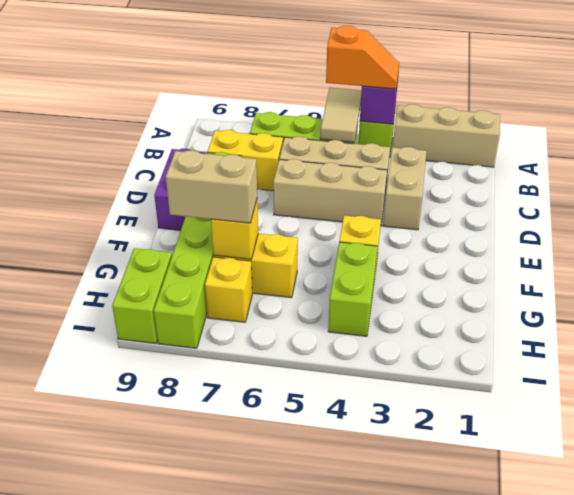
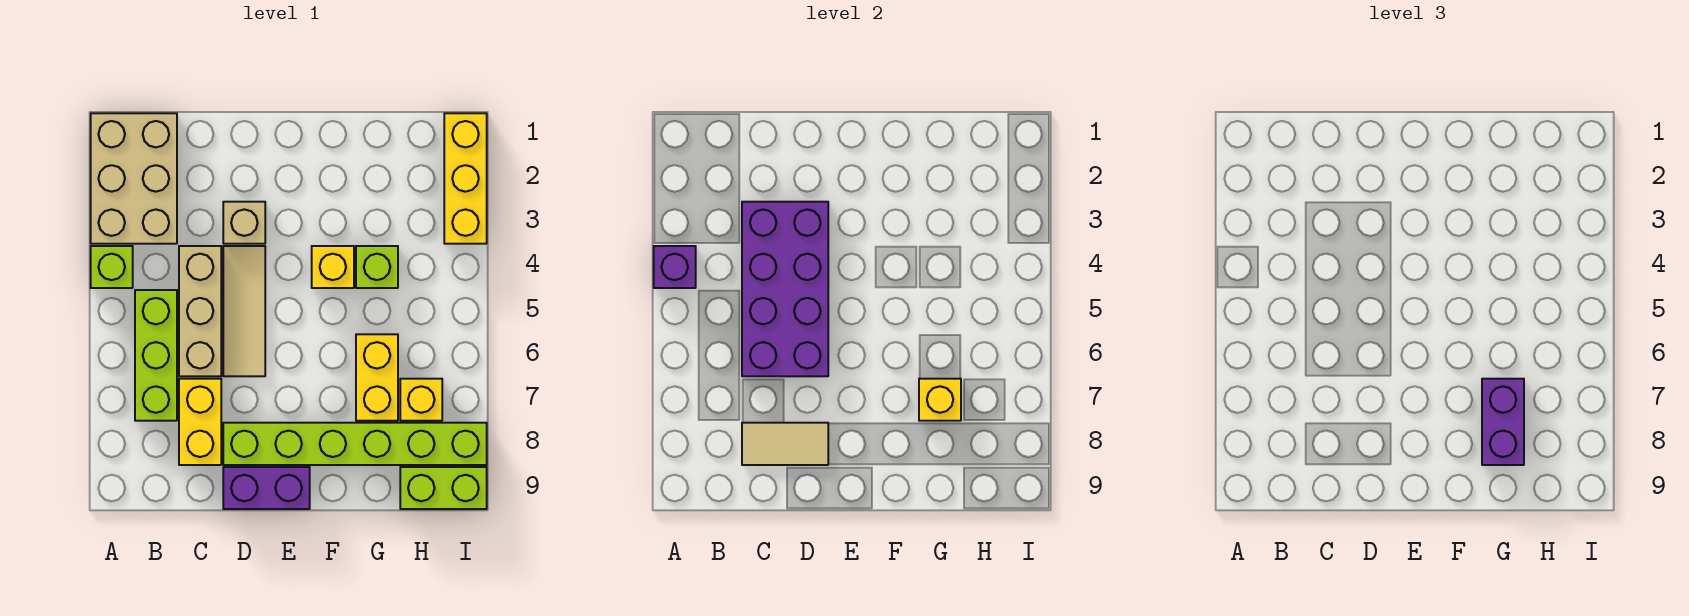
tan 1x3 brick [393,104,500,167] -> tan 2x3 brick [91,113,177,244]
orange 1x2 slope [326,26,399,89] -> none
tan 1x2 tile [320,88,362,142] -> tan 1x2 tile moved to [742,423,828,465]
tan 1x2 brick [383,147,426,230] -> tan 1x1 brick [223,202,265,244]
none -> purple 2x4 brick [742,202,828,376]
tan 1x3 brick [273,159,387,226] -> tan 1x3 tile [223,246,265,376]
lime 1x2 brick [328,242,377,336] -> lime 1x1 brick [356,246,398,288]
tan 1x2 brick [166,150,257,223] -> purple 1x2 brick [1482,379,1524,465]
none -> yellow 1x3 brick [444,113,487,244]

